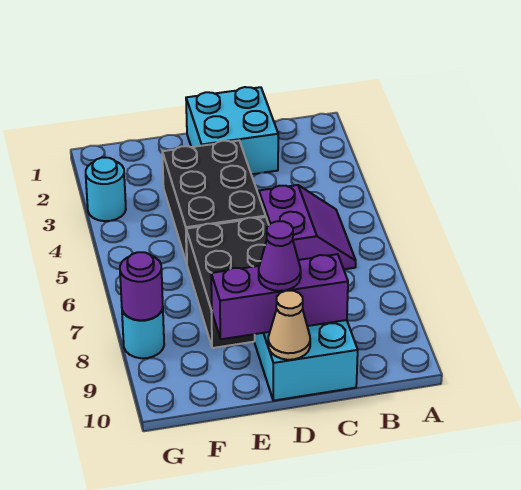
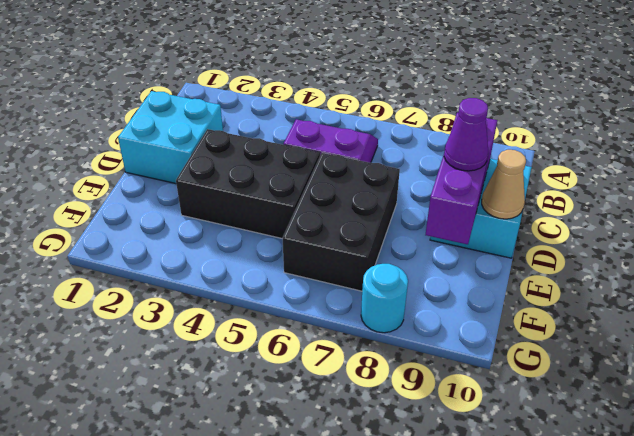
black 2x3 brick [186,217,269,348] -> black 2x3 brick turned to [283,153,400,291]
cyan 1x1 round brick [86,157,126,221] -> none
purple 1x1 round brick [120,252,163,320] -> none

